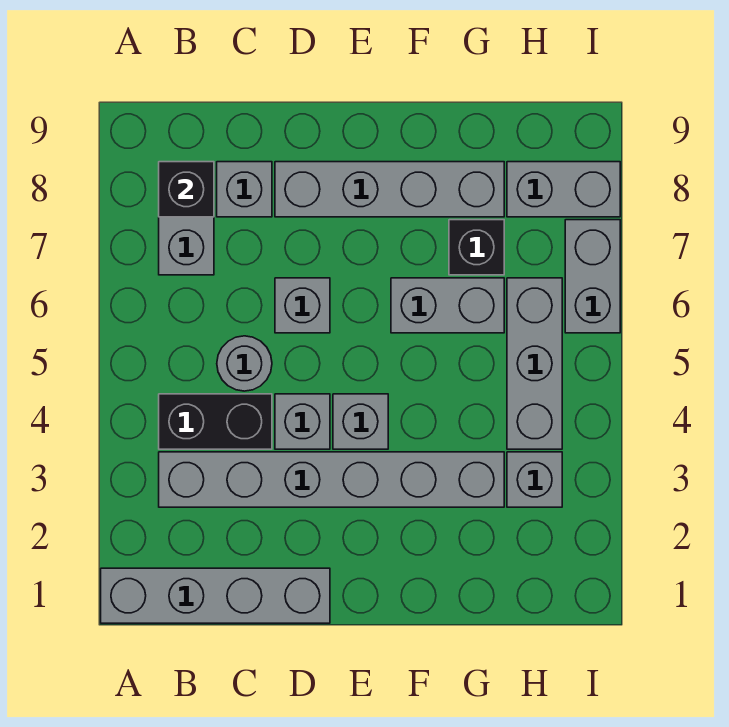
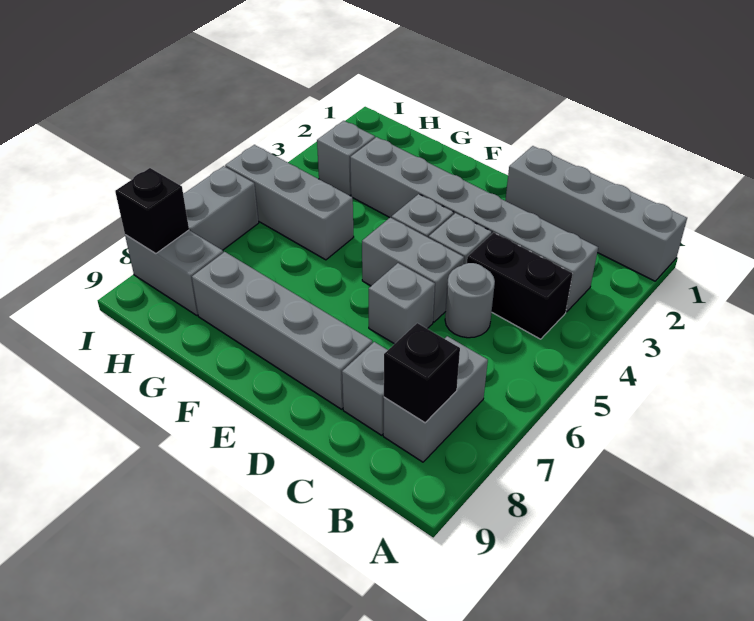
grey 1x2 brick [391,278,504,333] -> grey 1x2 brick moved to [362,218,464,322]
black 1x1 brick [449,220,504,275] -> black 1x1 brick moved to [115,168,189,253]
grey 1x3 brick [507,278,562,449] -> grey 1x3 brick turned to [225,145,354,260]

